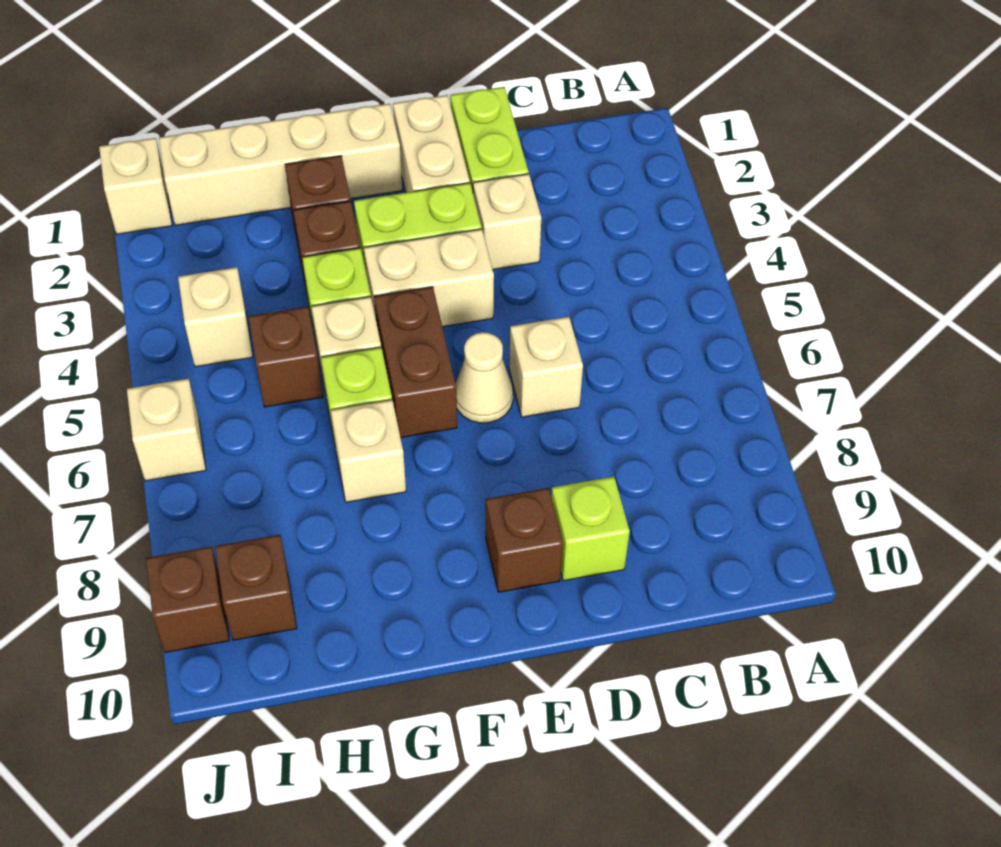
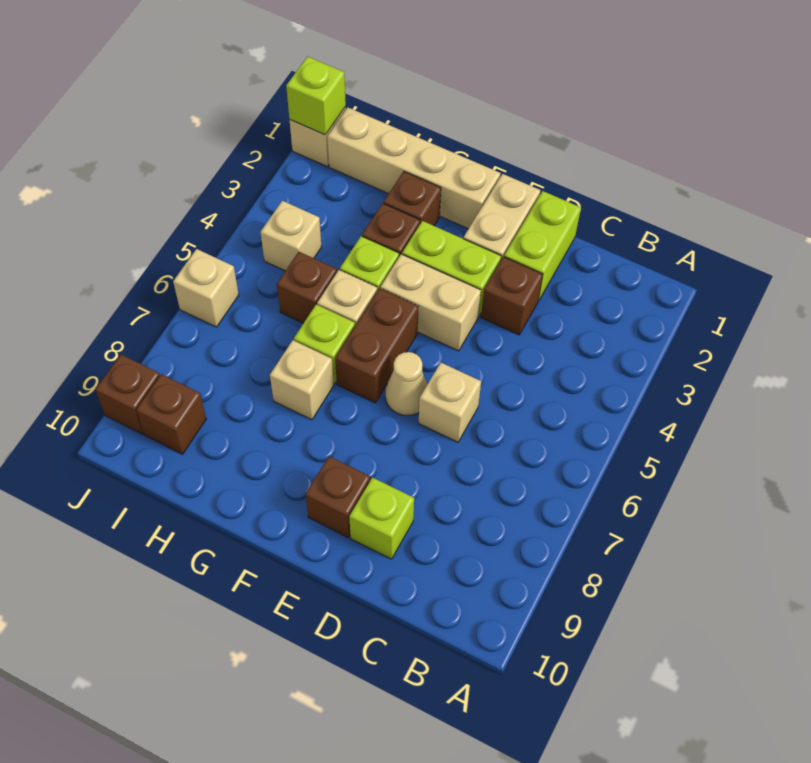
tan 1x1 brick [473,174,541,270] -> brown 1x1 brick [481,257,543,335]
none -> lime 1x1 brick [286,57,346,135]

